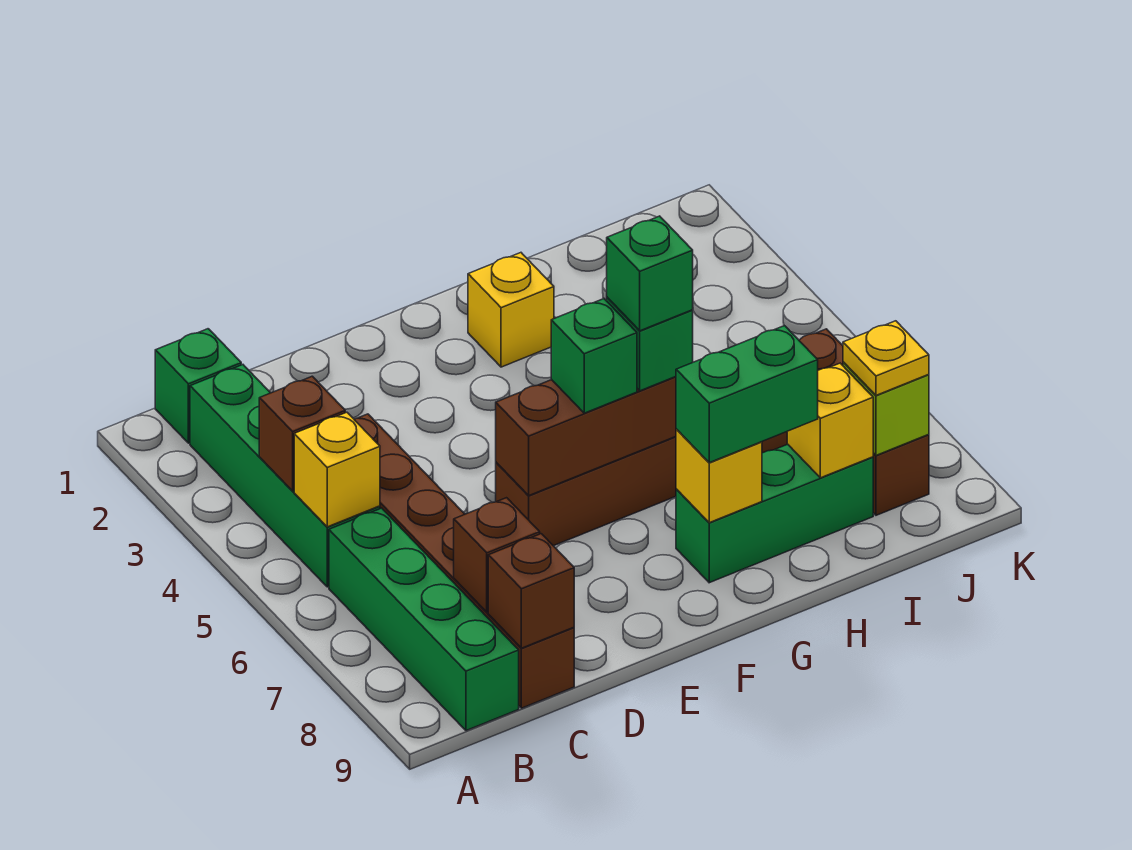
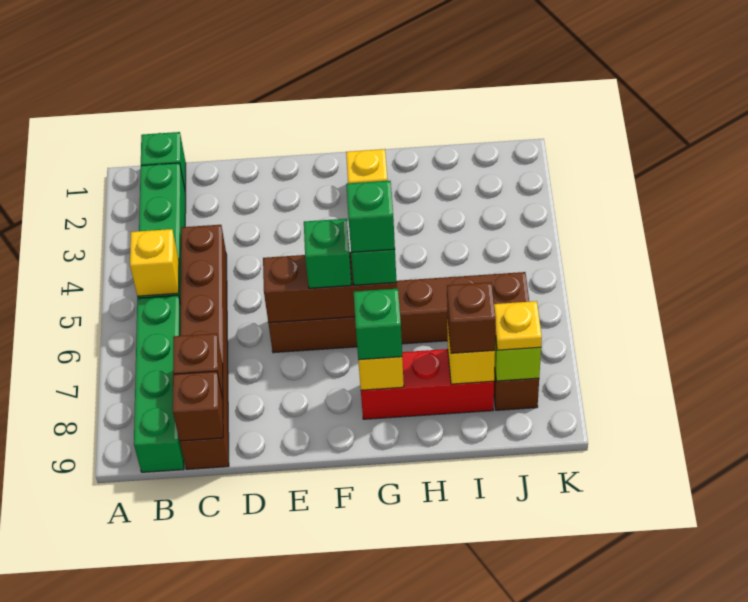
brown 1x1 brick [259,376,345,491] -> brown 1x1 brick moved to [447,282,496,353]
green 1x3 brick [676,444,873,583] -> red 1x3 brick [361,349,494,419]
green 1x2 brick [676,326,818,463] -> green 1x1 brick [354,289,402,360]

